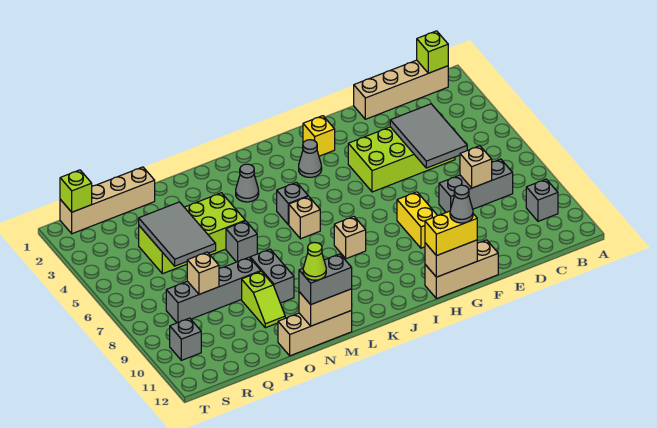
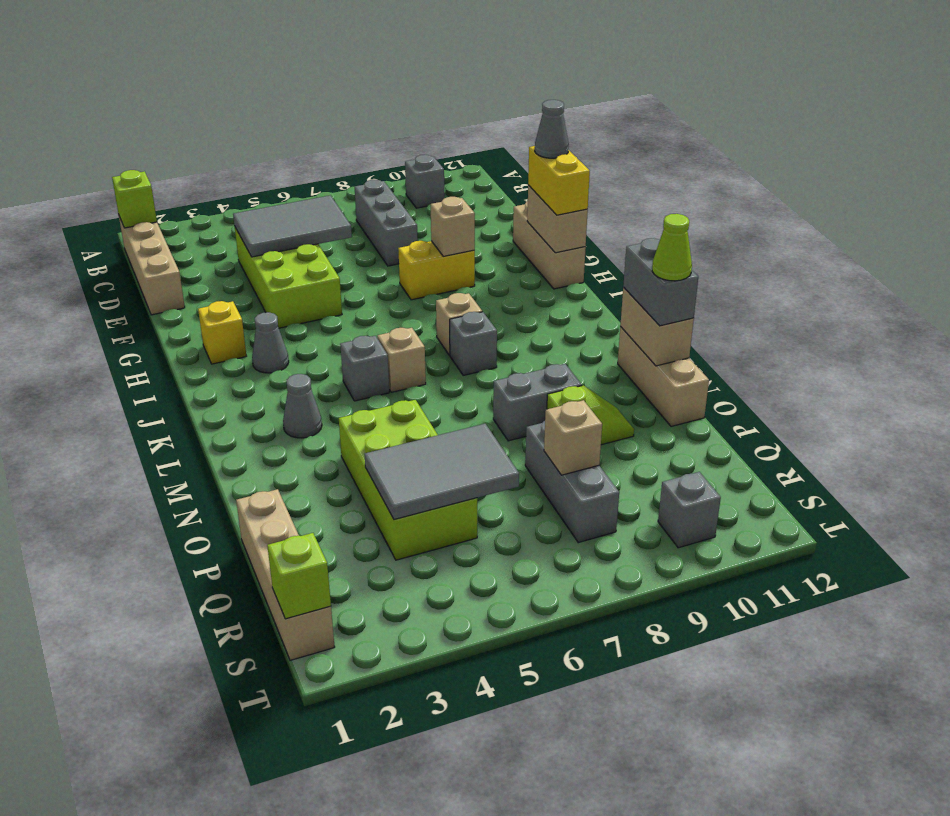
tan 1x1 brick [460,146,492,188] -> tan 1x1 brick moved to [431,197,475,256]
grey 1x1 brick [226,221,257,262] -> grey 1x1 brick moved to [450,312,497,376]
grey 1x4 brick [166,257,261,323] -> grey 1x3 brick [525,421,619,543]

